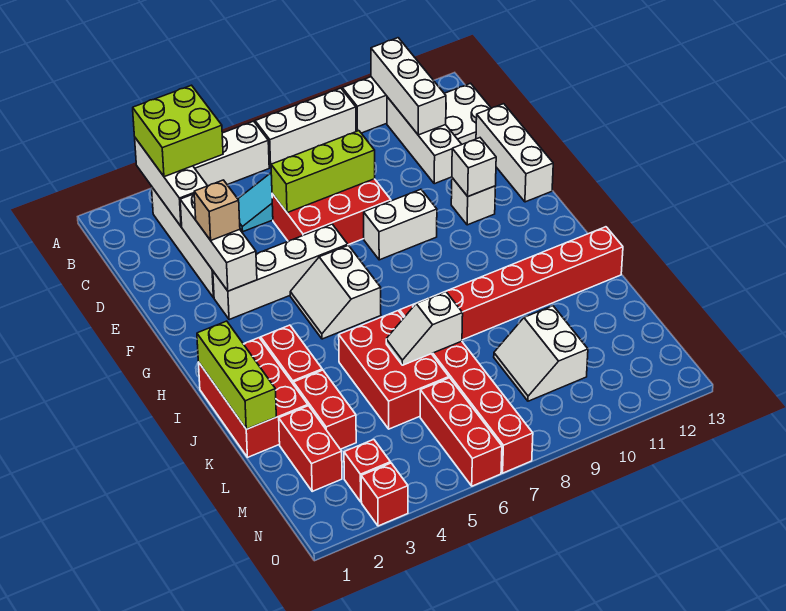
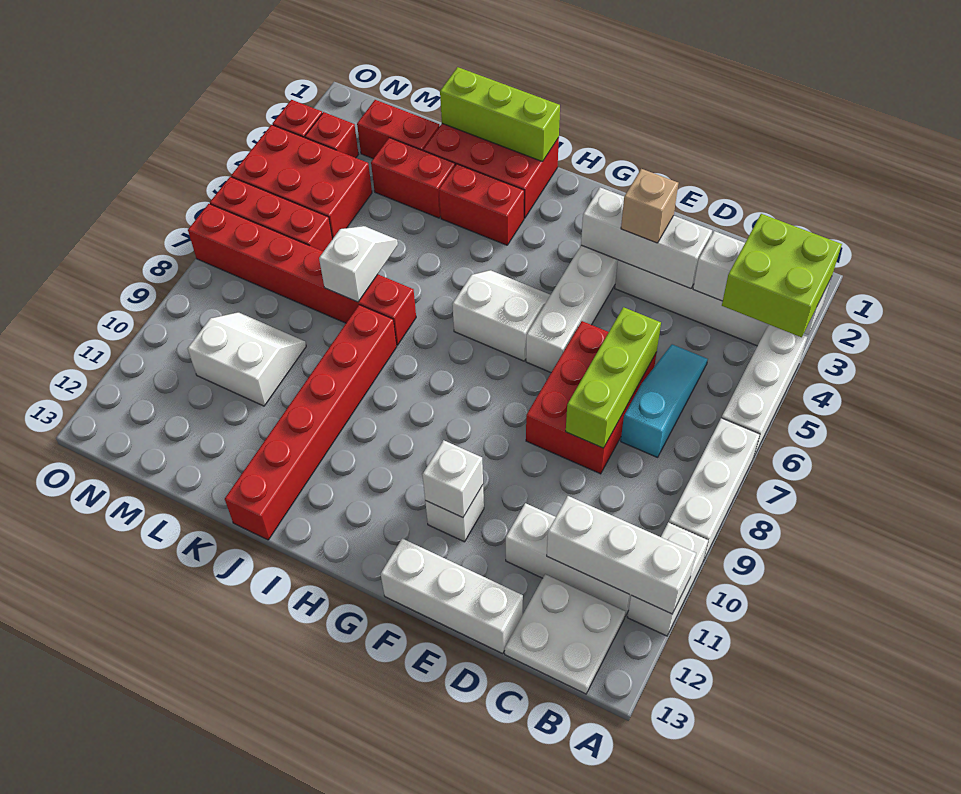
white 1x2 brick [364,189,437,260] -> none
red 2x3 brick [339,311,449,429] -> red 2x3 brick moved to [231,125,372,239]

